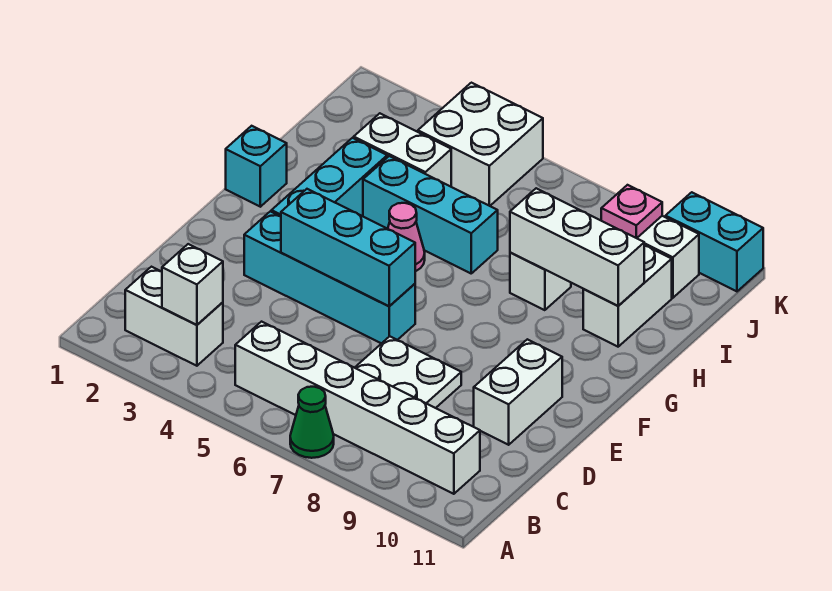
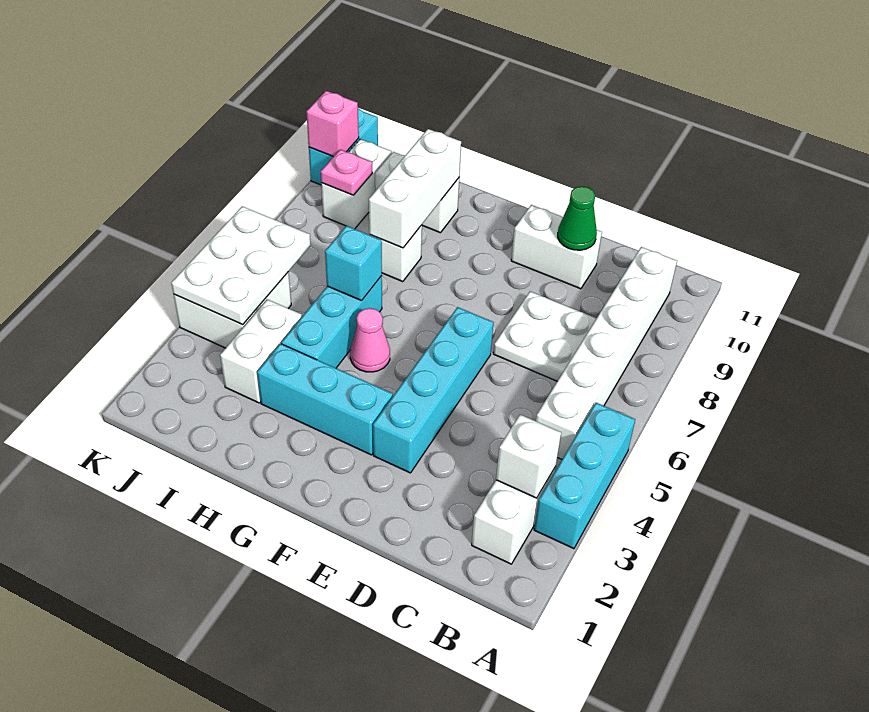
green 1x1 cone [290,387,334,458] -> green 1x1 cone moved to [558,186,597,250]
cyan 1x3 brick [281,189,415,306] -> cyan 1x3 brick moved to [534,403,635,549]
cyan 1x1 brick [226,126,287,207] -> cyan 1x1 brick moved to [325,226,382,301]
none -> white 2x3 plate [171,206,311,325]
none -> pink 1x1 brick [306,91,359,157]

